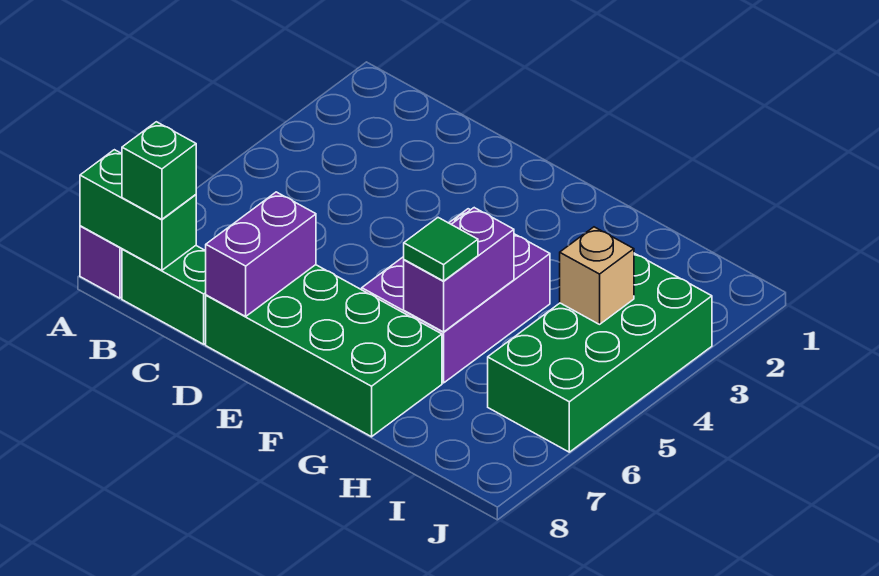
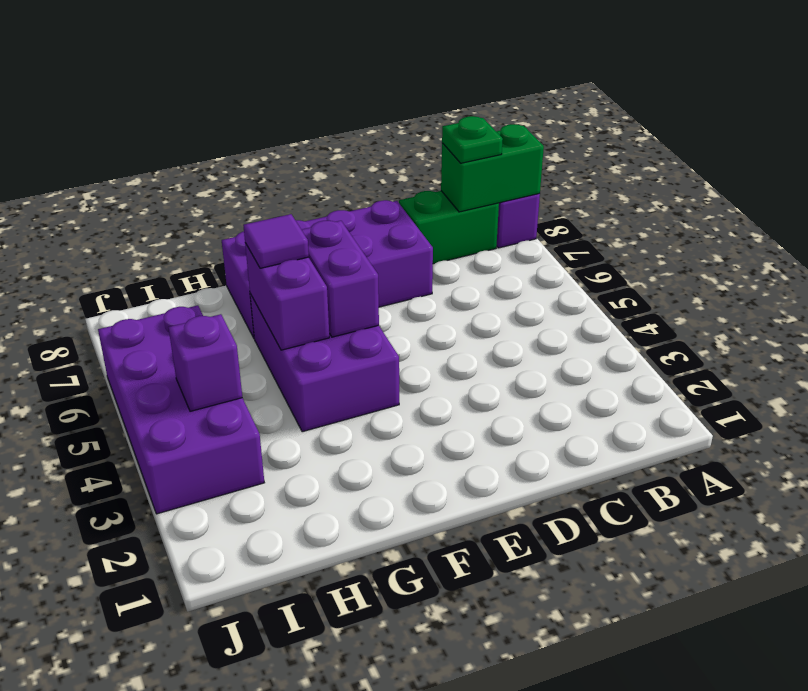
green 1x1 brick [122,122,196,219] -> green 1x1 plate [442,116,503,163]
green 2x4 brick [206,265,442,437] -> purple 2x4 brick [222,200,433,338]
purple 1x2 brick [206,192,316,316] -> purple 1x2 brick moved to [301,221,379,337]
green 1x1 tile [404,218,478,281] -> purple 1x1 tile [243,214,309,268]
green 2x4 brick [488,253,712,452] -> purple 2x4 brick [98,305,264,514]
tan 1x1 brick [560,227,634,324] -> purple 1x1 brick [168,314,242,411]

